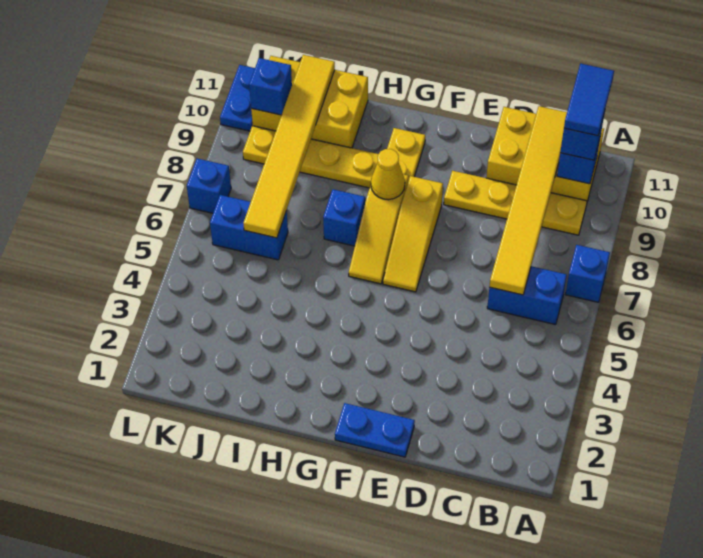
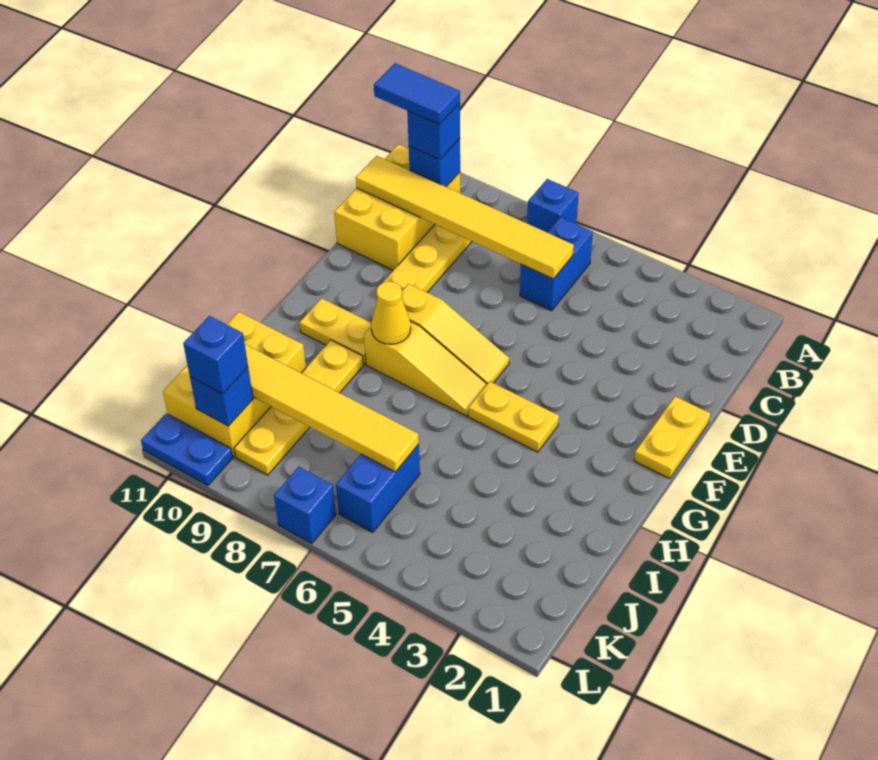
blue 1x2 plate [335,403,415,457] -> yellow 1x2 plate [634,396,710,479]
none -> yellow 1x2 plate [468,381,559,452]
blue 1x1 brick [323,189,365,246] -> blue 1x1 brick moved to [183,316,248,394]

